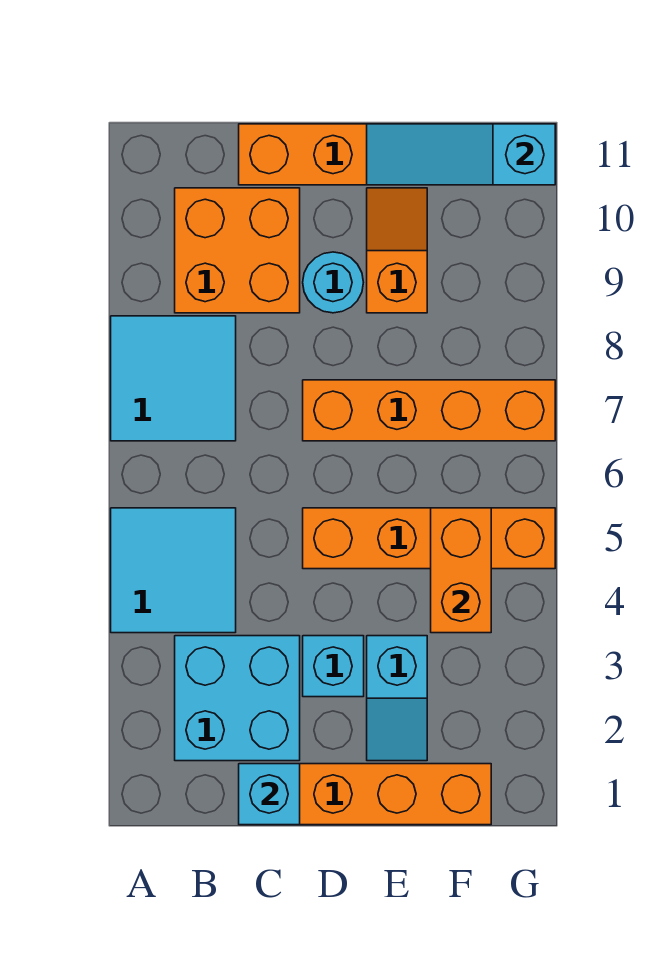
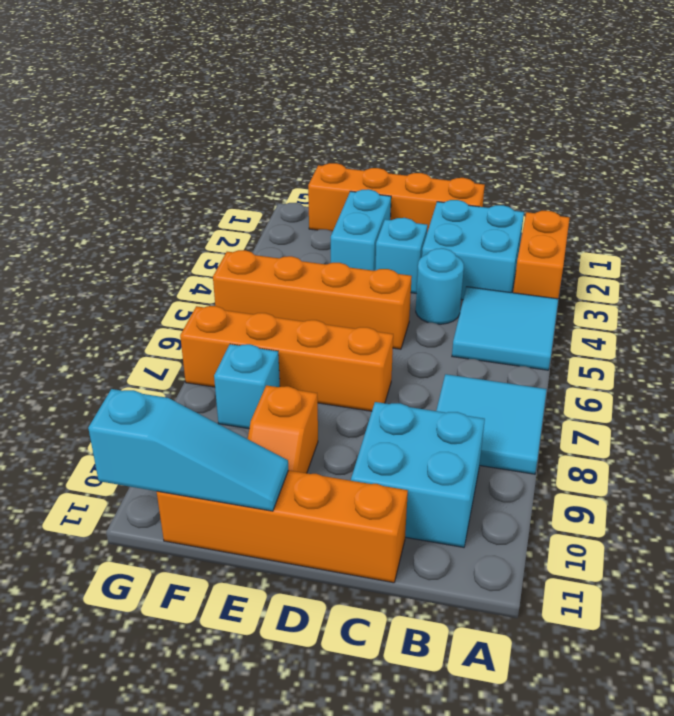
orange 2x2 brick [175,188,300,313] -> cyan 2x2 brick [351,402,485,547]
cyan 1x1 brick [239,764,300,825] -> cyan 1x1 brick moved to [214,344,280,429]
cyan 1x1 round brick [303,252,363,313] -> cyan 1x1 round brick moved to [416,248,464,324]
cyan 1x2 slope [367,636,427,761] -> cyan 1x2 brick [331,189,391,271]
orange 1x2 brick [431,508,491,633] -> orange 1x2 brick moved to [513,211,569,299]

